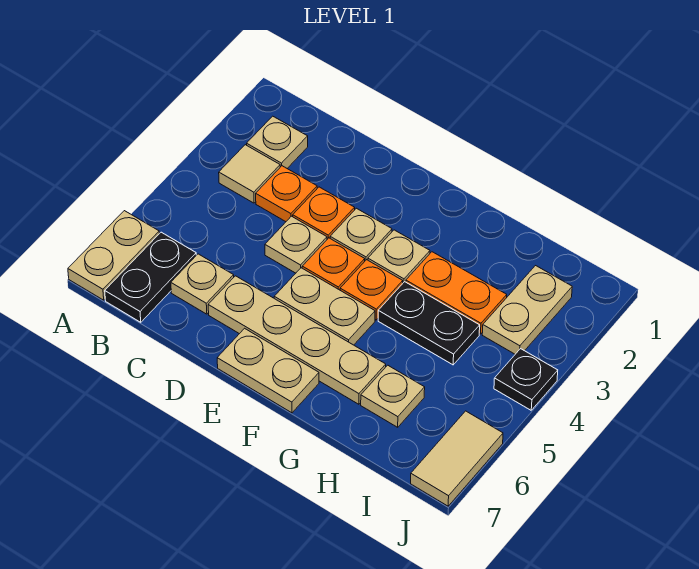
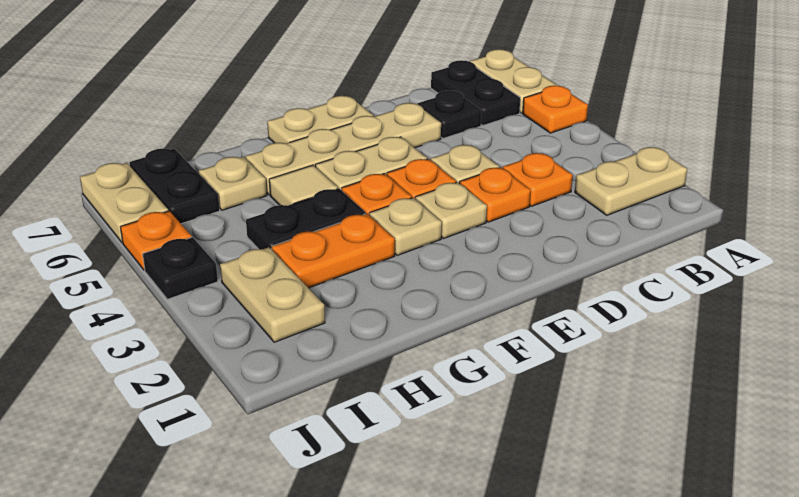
none -> orange 1x1 plate [523,85,588,133]
tan 1x1 plate [247,116,308,168] -> tan 1x2 plate [575,147,687,215]
tan 1x1 tile [219,145,280,203] -> tan 1x1 tile moved to [269,165,338,206]
tan 1x1 plate [171,254,234,314] -> black 1x1 plate [418,91,481,138]
none -> black 1x2 plate [129,149,220,224]
none -> orange 1x1 plate [121,211,192,270]
tan 1x2 tile [411,411,503,506] -> tan 1x2 plate [80,163,168,243]

